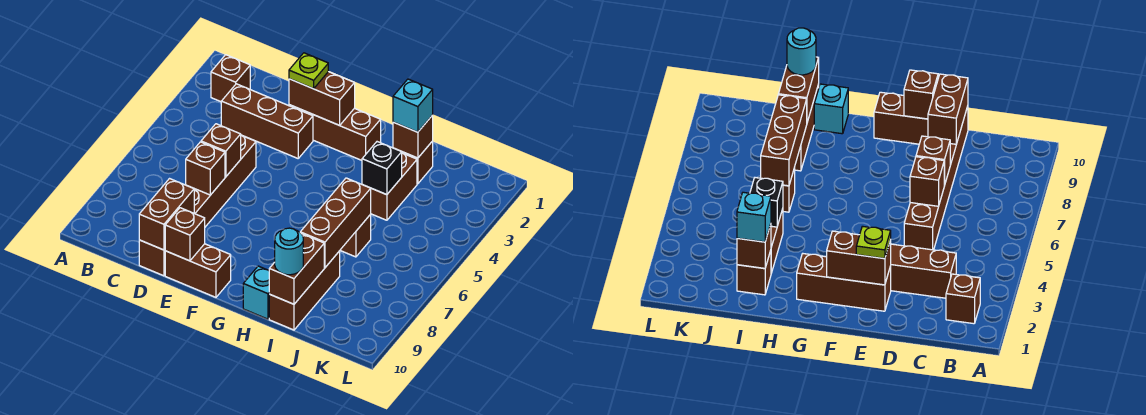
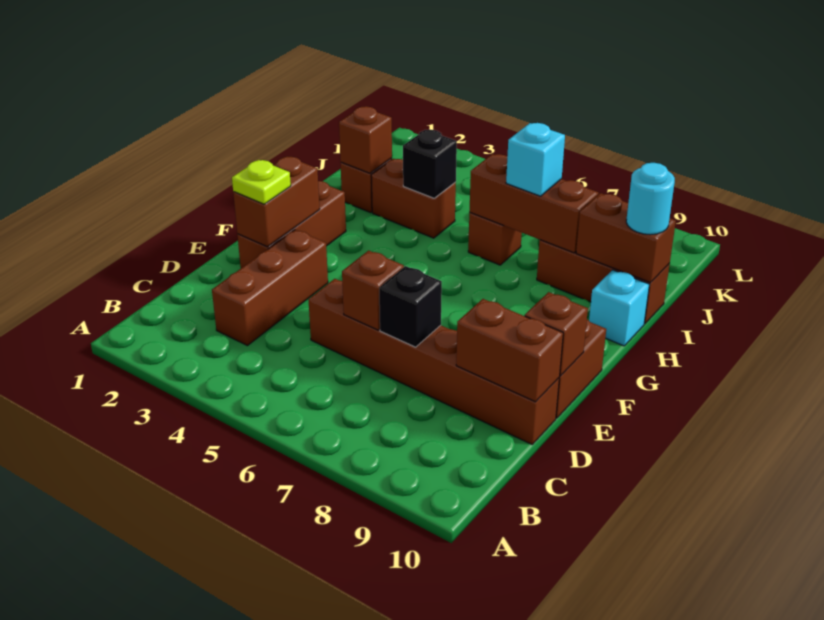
brown 1x1 brick [211,55,250,102] -> none
brown 1x1 brick [186,142,225,195] -> black 1x1 brick [379,266,442,347]
cyan 1x1 brick [393,79,433,132] -> cyan 1x1 brick moved to [506,123,565,196]

